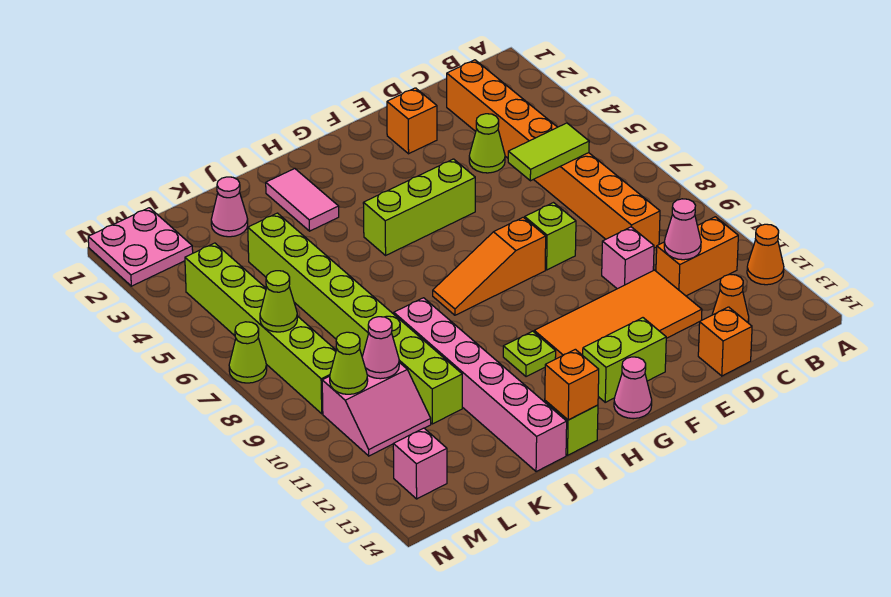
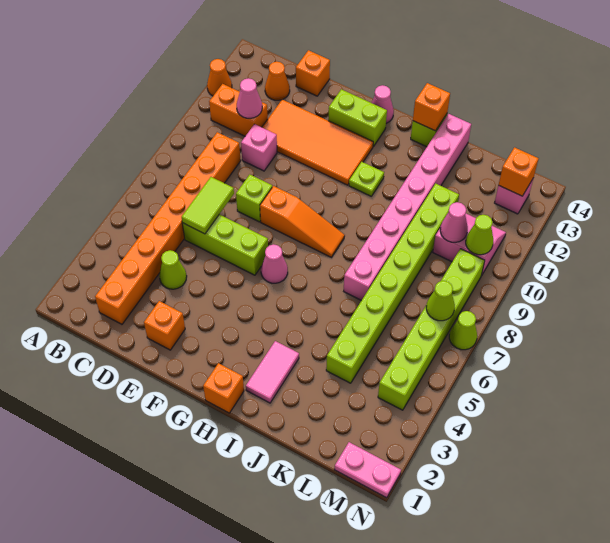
lime 1x2 tile [508,123,589,181] -> lime 1x2 tile turned to [182,177,234,234]
lime 1x3 brick [363,159,475,255] -> lime 1x3 brick moved to [182,214,268,275]
none -> orange 1x1 brick [203,363,244,413]
pink 1x6 brick [394,298,567,472] -> pink 1x8 brick [344,114,471,300]
pink 1x1 cone [211,177,248,237] -> pink 1x1 cone moved to [261,244,288,283]
pink 2x2 plate [88,208,193,286] -> pink 1x2 plate [334,442,401,498]
none -> orange 1x1 brick [499,147,539,196]

